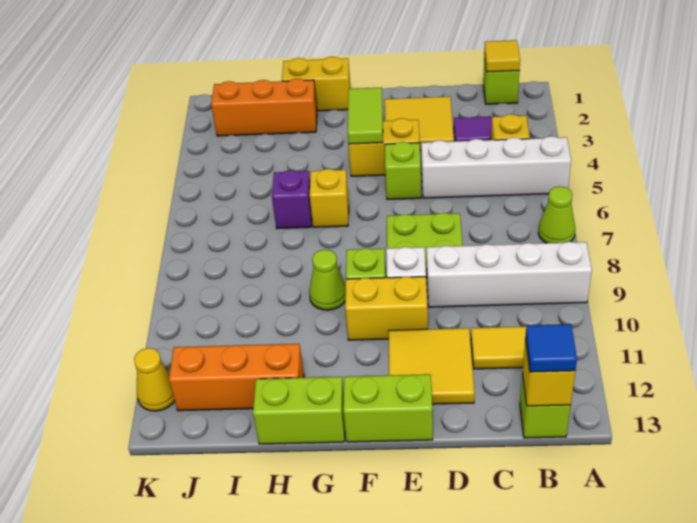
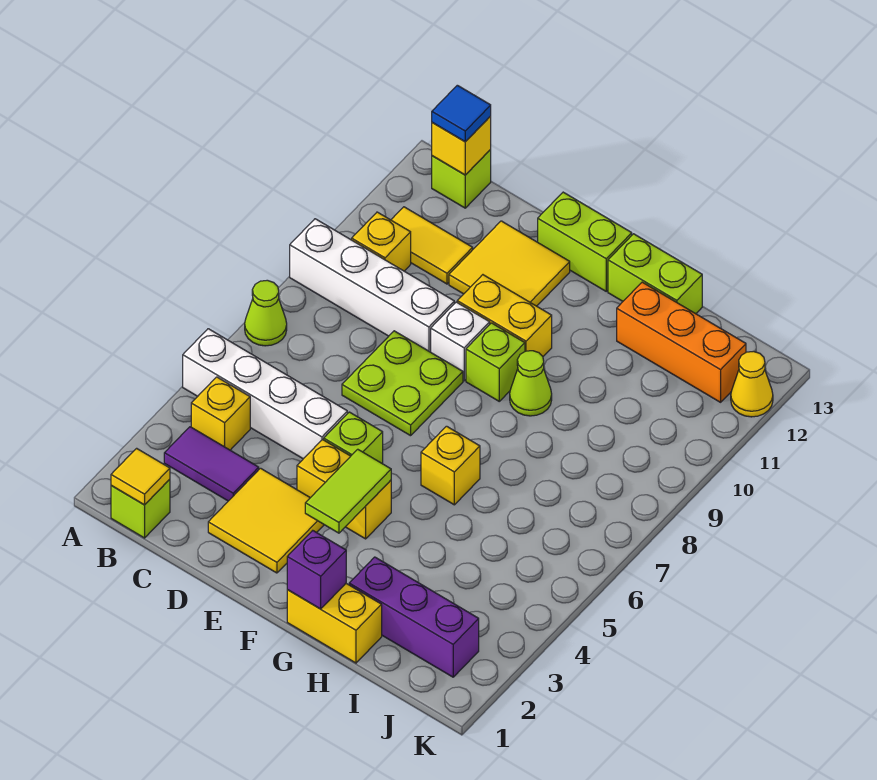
none -> yellow 1x1 brick [352,212,411,271]
orange 1x3 brick [211,79,317,136] -> purple 1x3 brick [349,557,479,677]
purple 1x1 brick [272,170,312,229] -> purple 1x1 brick moved to [287,531,346,609]

